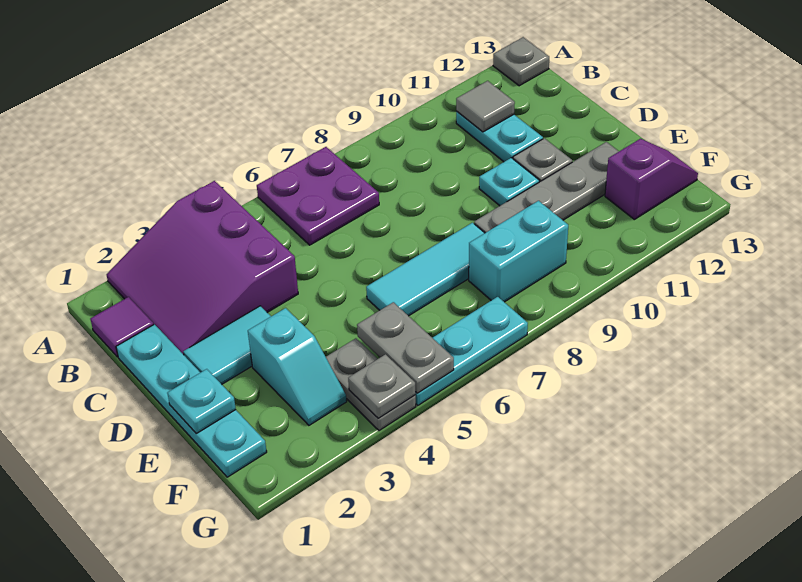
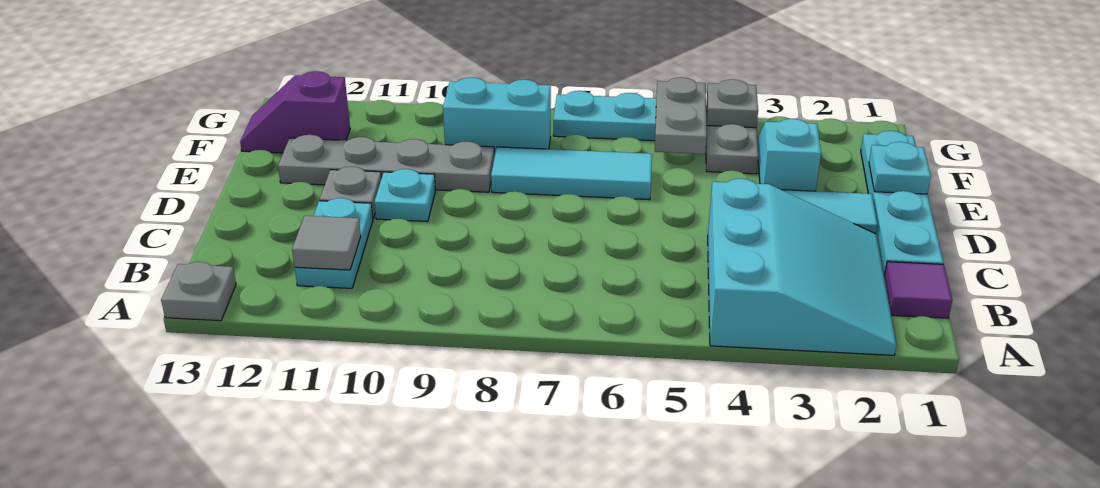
purple 3x3 slope [106,181,298,354] -> cyan 3x3 slope [708,179,897,355]
purple 2x2 plate [257,147,379,245] -> none

